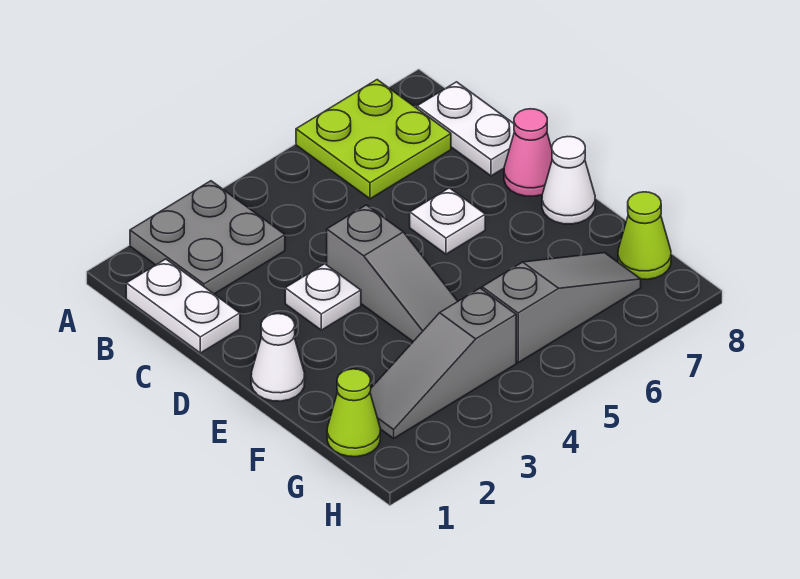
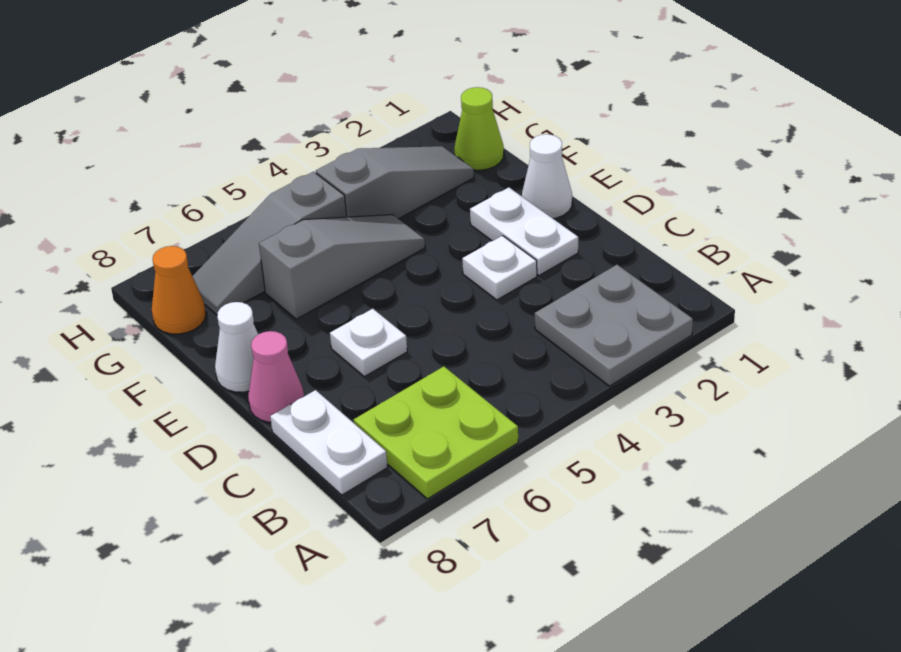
white 1x2 plate [126,259,240,353] -> white 1x2 plate moved to [470,187,578,275]
grey 1x3 slope [327,205,458,341] -> grey 1x3 slope turned to [259,215,425,319]
lime 1x1 cone [618,192,671,280] -> orange 1x1 cone [152,246,206,334]

